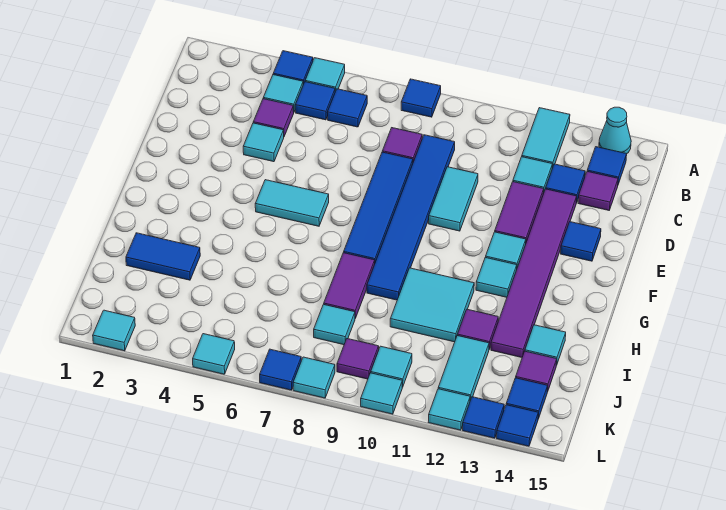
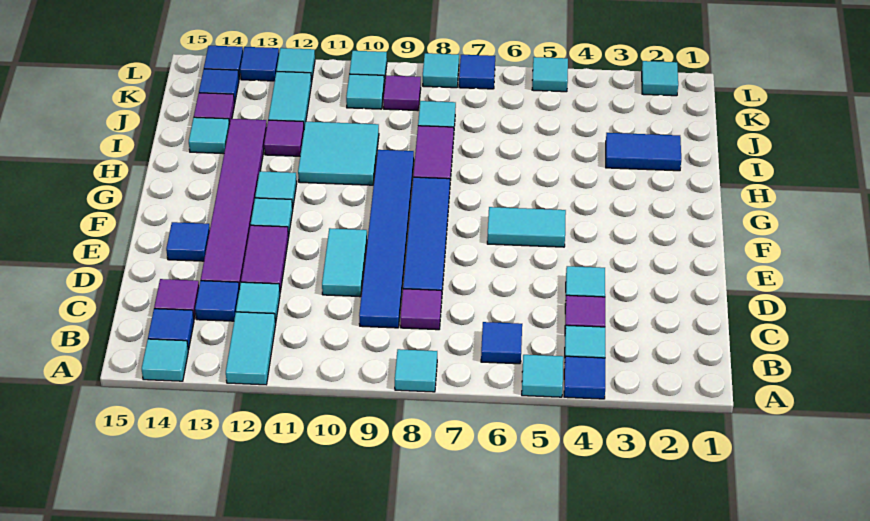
blue 1x1 tile [401,79,441,117] -> cyan 1x1 tile [395,349,437,392]
cyan 1x1 cone [599,107,631,154] -> cyan 1x1 tile [142,339,188,381]
blue 1x1 tile [295,82,335,120] -> none

